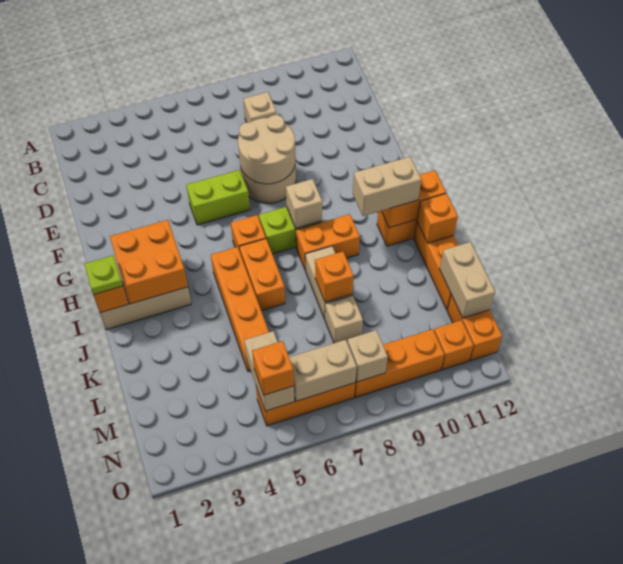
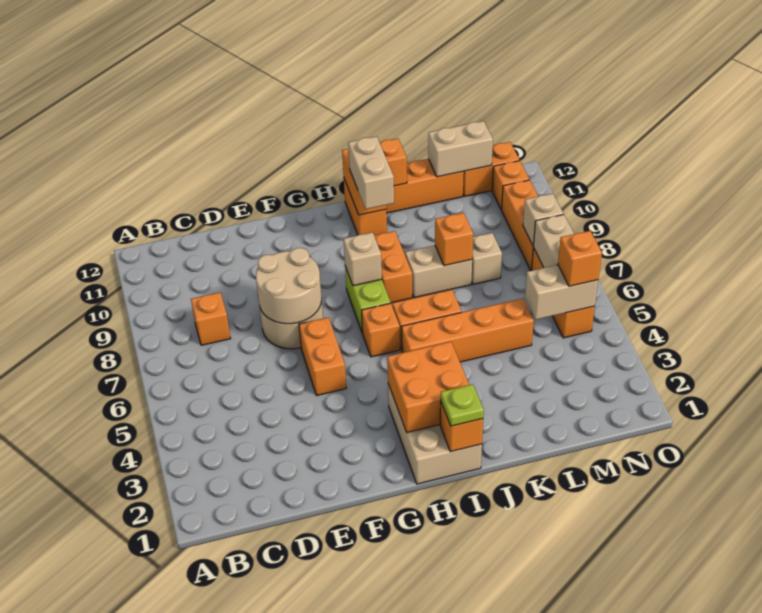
tan 1x1 brick [243,92,276,123] -> orange 1x1 brick [191,293,231,345]
lime 1x2 brick [186,170,250,225] -> orange 1x2 brick [299,317,346,396]

